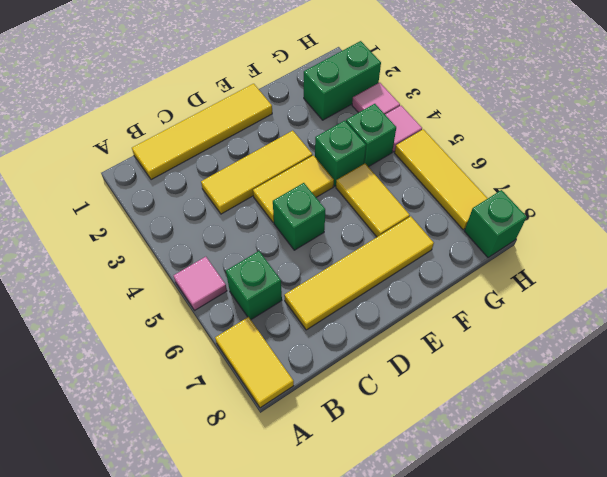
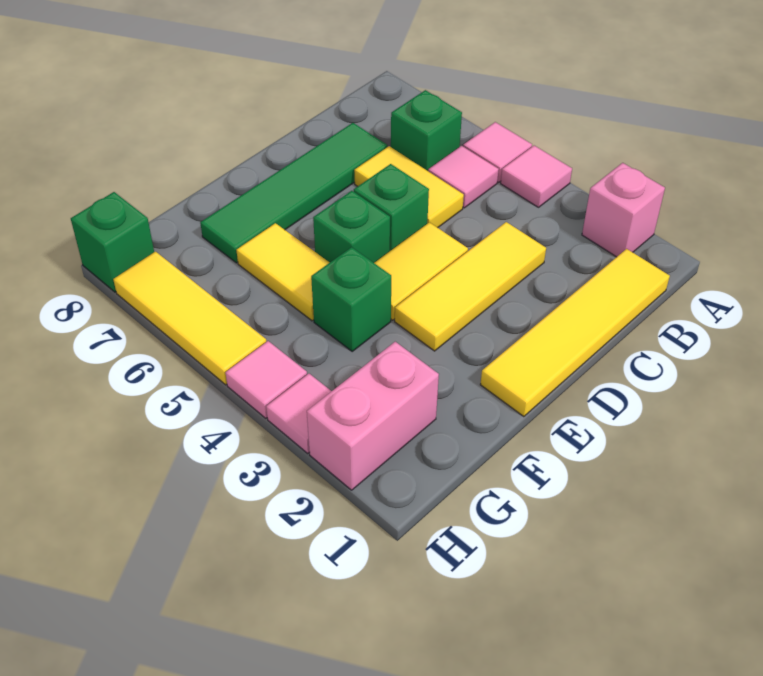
none -> pink 1x1 brick [582,163,665,257]
none -> pink 1x1 tile [501,146,572,207]
yellow 1x2 tile [215,317,294,408] -> yellow 1x2 tile moved to [354,146,464,228]
none -> pink 1x1 tile [428,146,499,208]
yellow 1x4 tile [284,216,434,330] -> green 1x4 tile [200,123,387,263]
green 1x2 brick [304,41,381,120] -> pink 1x2 brick [307,342,439,490]
green 1x1 brick [346,104,396,167] -> green 1x1 brick moved to [313,191,390,263]

